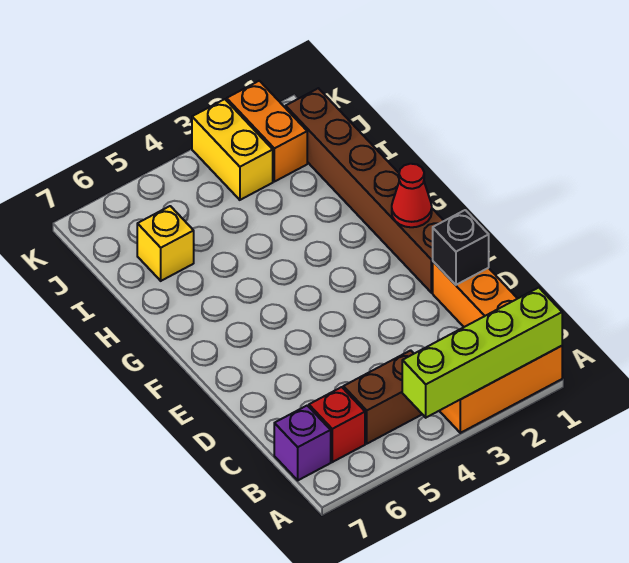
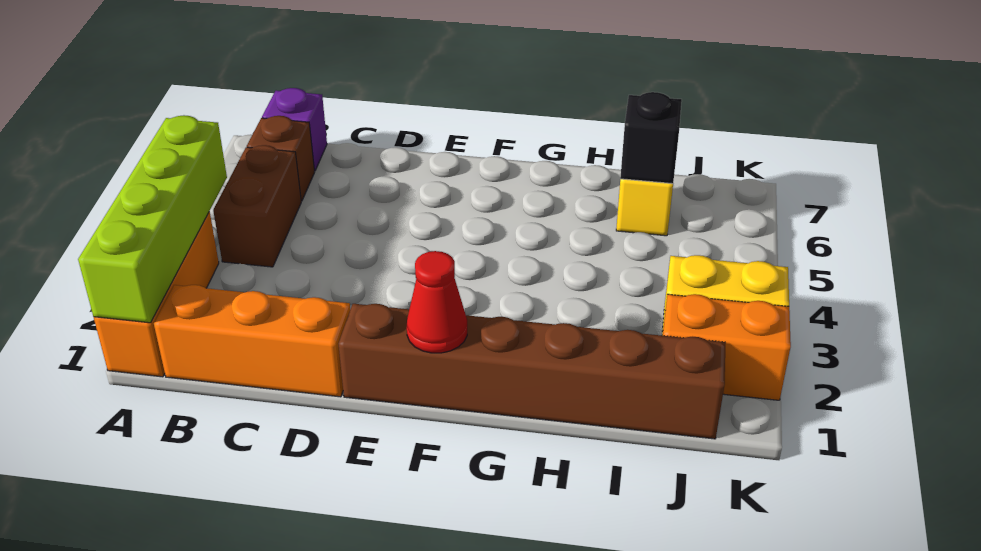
red 1x1 brick [309,387,365,462] -> brown 1x1 brick [247,116,315,201]
black 1x1 brick [433,210,489,285] -> black 1x1 brick moved to [620,92,682,184]

